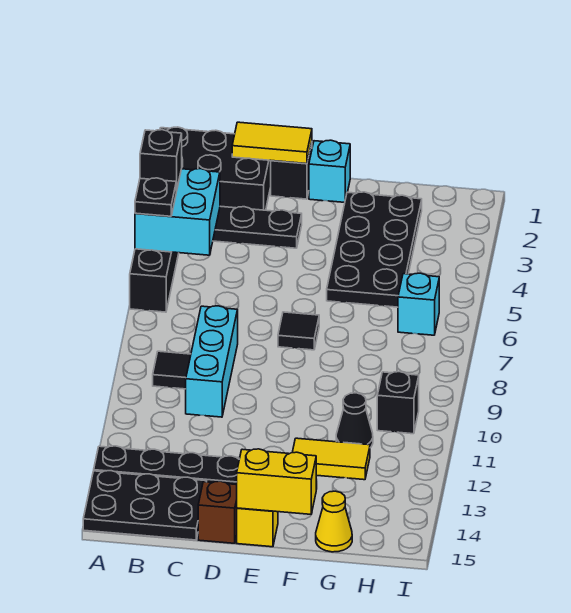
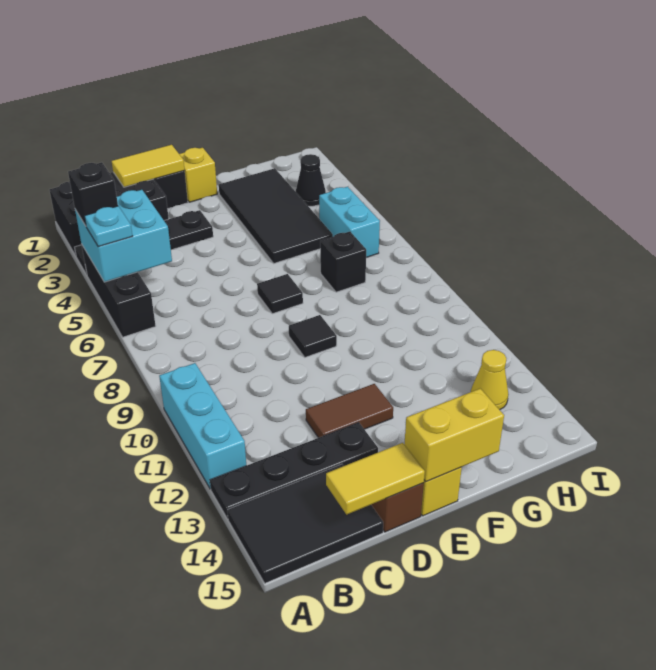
black 1x1 plate [135,178,176,216] -> cyan 1x1 plate [85,206,133,247]
black 2x3 plate [83,471,207,540] -> black 2x3 tile [227,464,383,583]
black 1x1 tile [153,351,191,389] -> black 1x1 tile moved to [289,315,337,357]
cyan 1x3 brick [186,306,238,417] -> cyan 1x3 brick moved to [159,363,246,489]
none -> brown 1x2 tile [306,384,393,438]
cyan 1x1 brick [309,140,350,202] -> yellow 1x1 brick [179,148,217,202]
black 2x4 plate [327,192,422,307] -> black 2x4 tile [219,168,333,263]
yellow 1x2 tile [292,438,370,480] -> yellow 1x2 tile moved to [326,443,425,515]
black 1x1 cone [336,393,373,448] -> black 1x1 cone moved to [296,154,326,206]
yellow 1x1 cone [316,491,352,552] -> yellow 1x1 cone moved to [471,350,508,410]
cyan 1x1 brick [398,273,439,335] -> cyan 1x2 brick [319,187,380,257]
black 1x1 brick [377,372,419,434] -> black 1x1 brick moved to [320,232,366,292]

